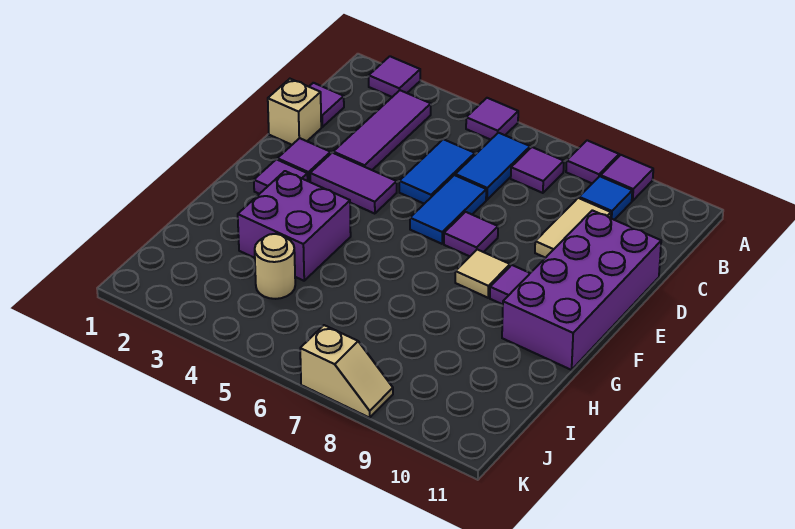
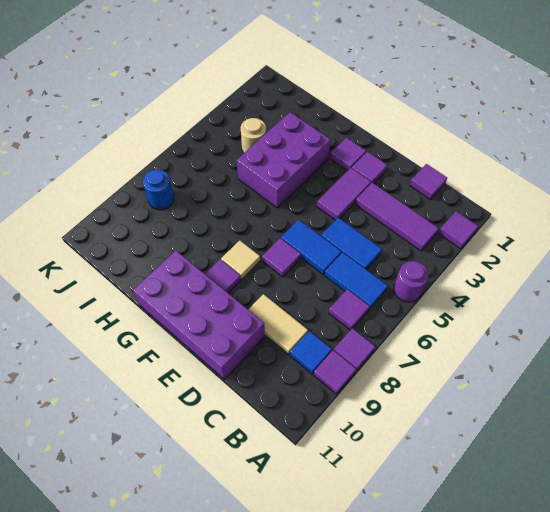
purple 1x1 tile [466,98,518,140] -> purple 1x1 round brick [394,261,429,302]
tan 1x1 brick [268,79,321,145] -> none
purple 2x2 brick [238,171,351,281] -> purple 2x3 brick [237,112,330,208]
none -> blue 1x1 round brick [143,170,174,210]
tan 1x2 slope [300,325,393,418] -> none

